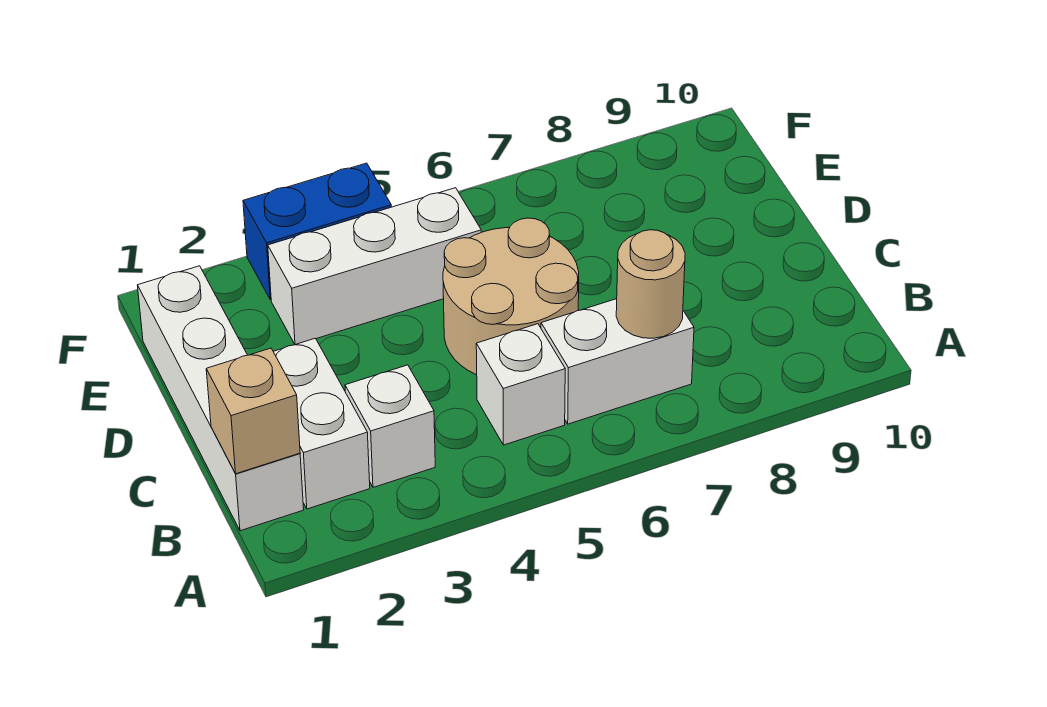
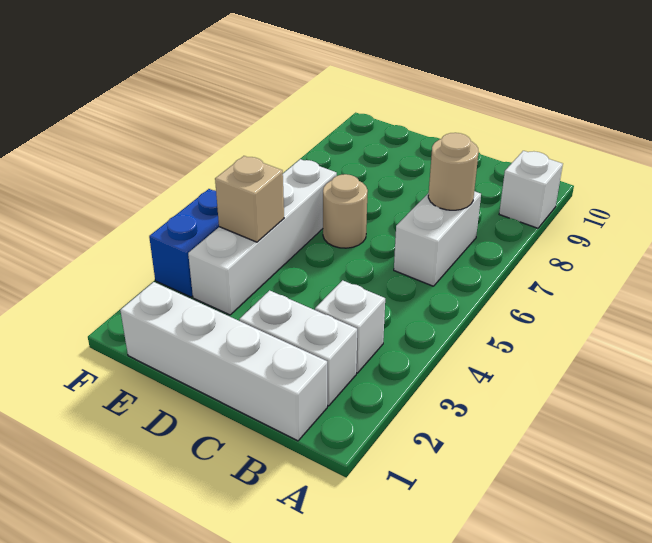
tan 1x1 brick [206,348,300,474] -> tan 1x1 brick moved to [215,156,284,242]
white 1x1 brick [476,324,565,445] -> white 1x1 brick moved to [499,151,563,228]
tan 2x2 round brick [443,218,579,375] -> tan 1x1 round brick [323,174,368,248]
white 1x3 brick [268,188,481,345] -> white 1x4 brick [188,159,337,315]

